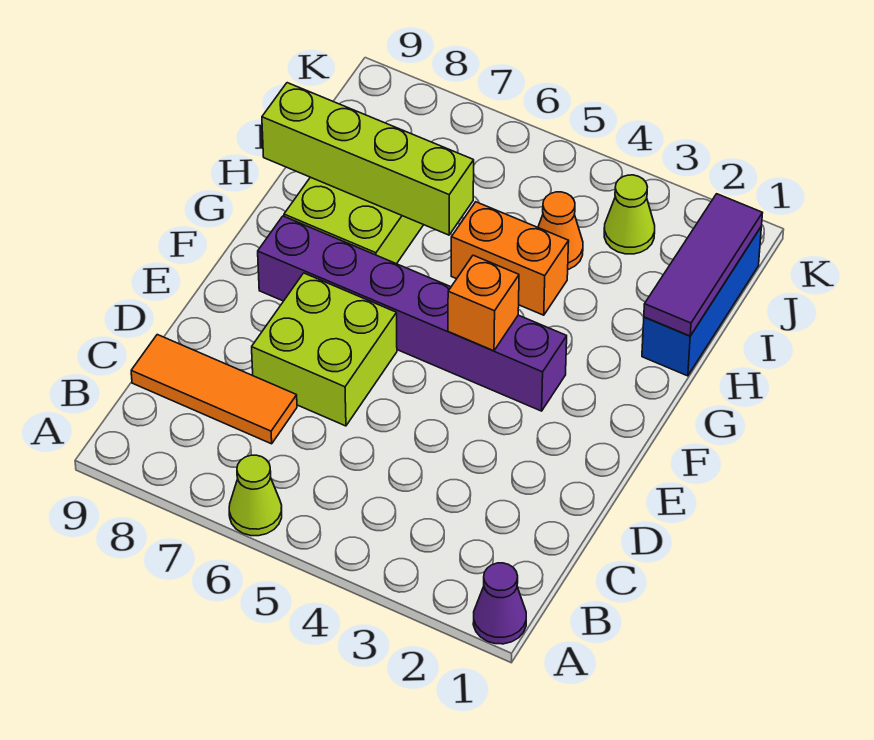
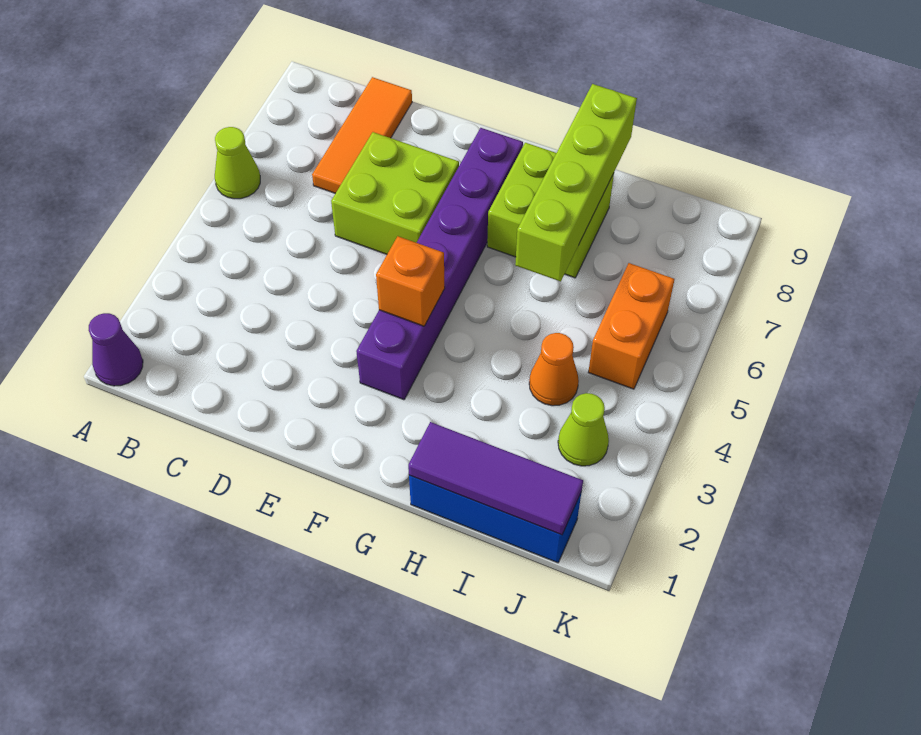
orange 1x2 brick [451,202,569,315] -> orange 1x2 brick moved to [588,263,674,389]

